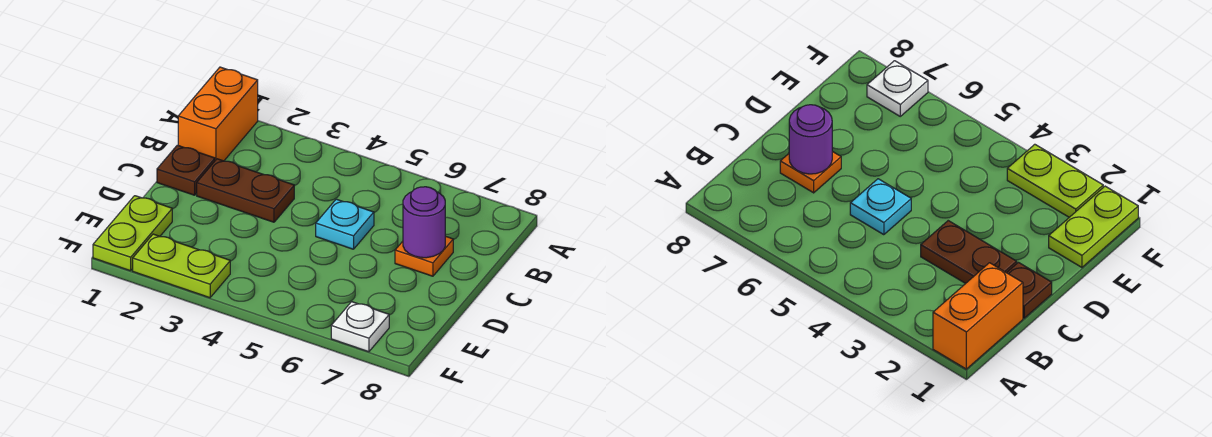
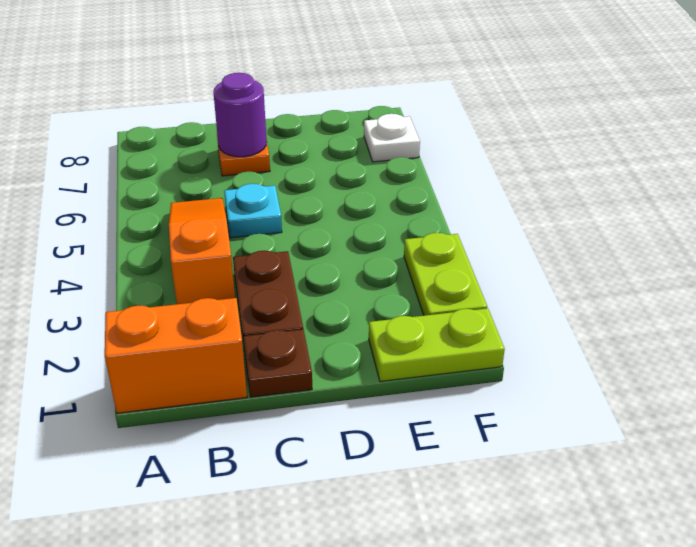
none -> orange 1x3 slope [169,198,235,304]

